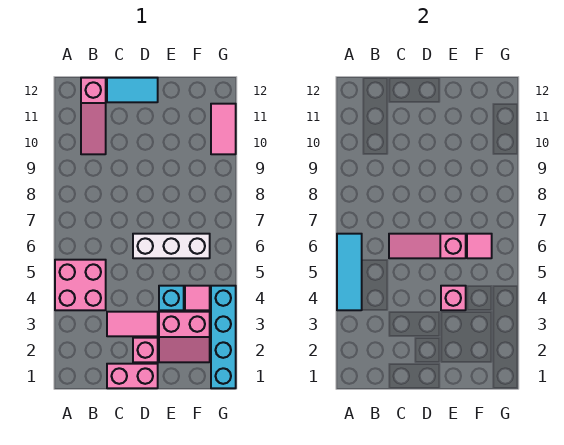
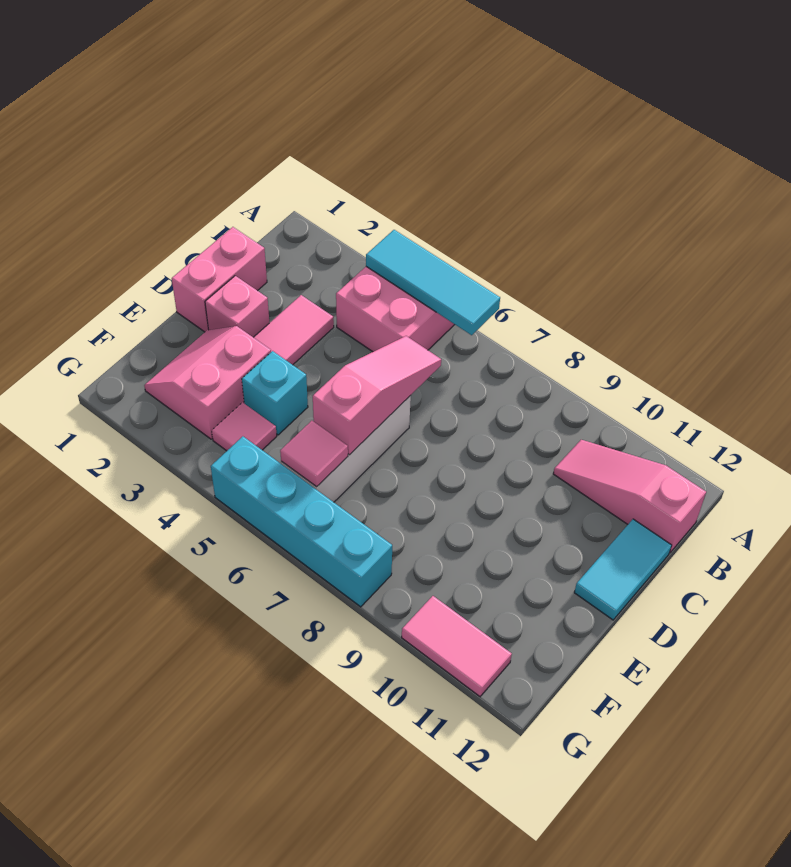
pink 1x1 brick [441,286,466,310] -> none
cyan 1x4 brick [211,286,236,388] -> cyan 1x4 brick moved to [211,436,392,607]

